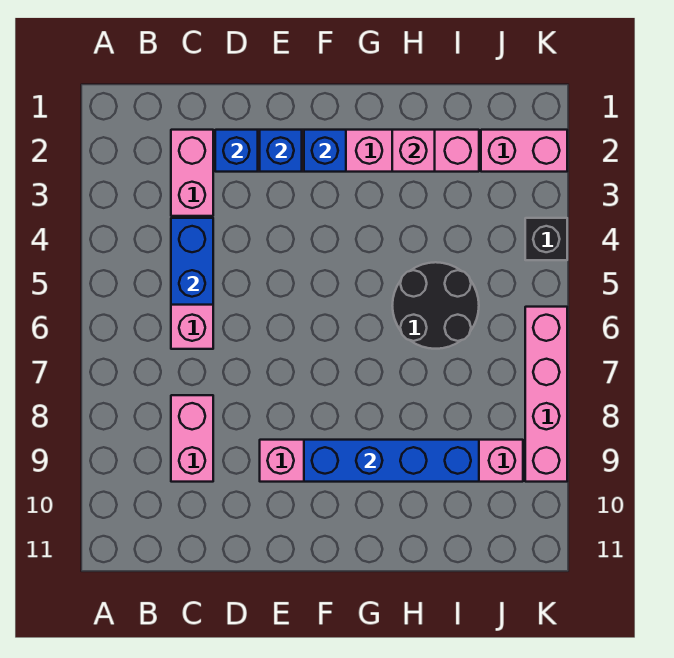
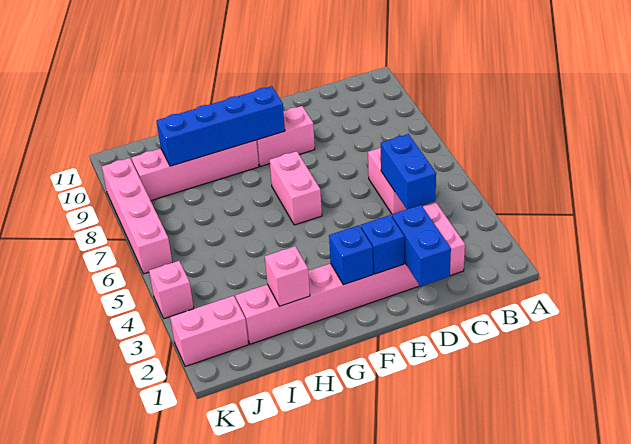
pink 1x2 brick [171,395,213,482] -> pink 1x2 brick moved to [269,151,322,225]
blue 1x1 brick [215,130,258,172] -> blue 1x2 brick [392,205,451,286]
black 2x2 round brick [392,262,479,349] -> none
black 1x1 brick [525,218,567,260] -> pink 1x1 brick [149,261,194,319]

